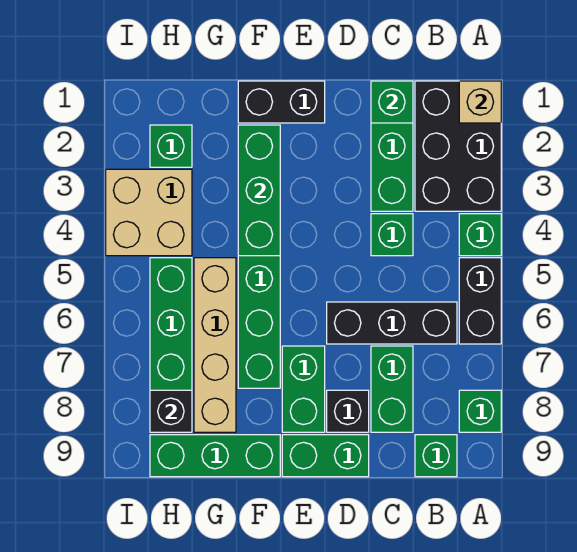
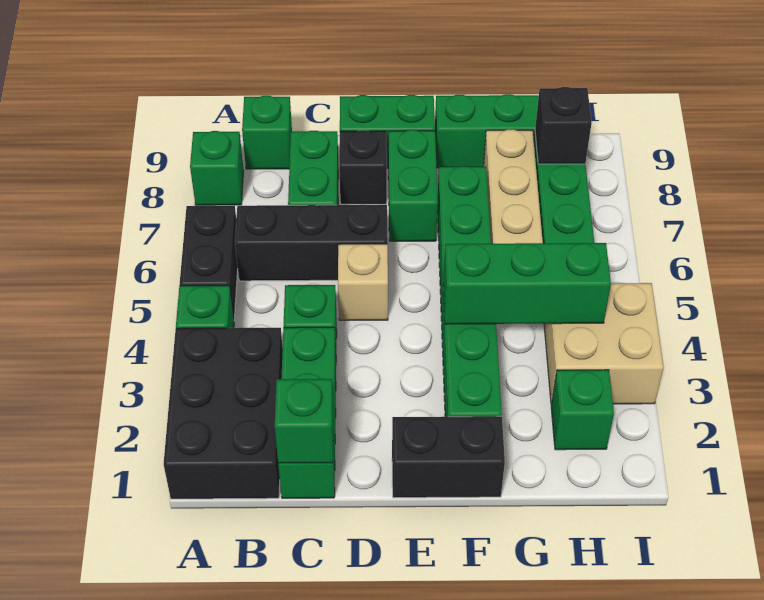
tan 1x1 brick [459,81,501,123] -> tan 1x1 brick moved to [338,244,388,320]
green 1x3 brick [238,125,280,256] -> green 1x3 brick turned to [443,243,611,324]

